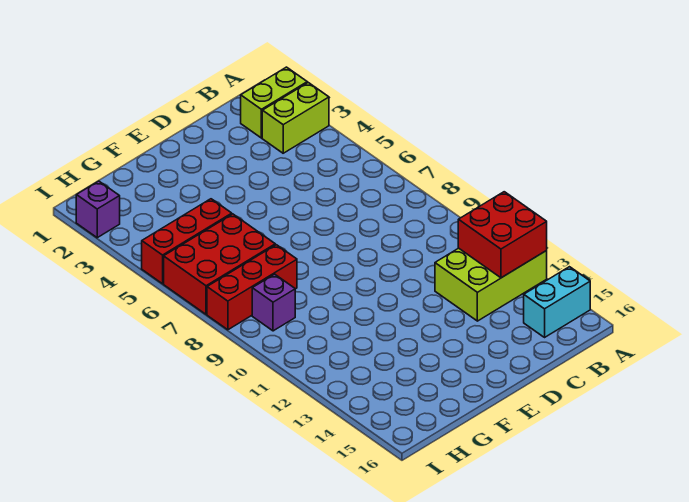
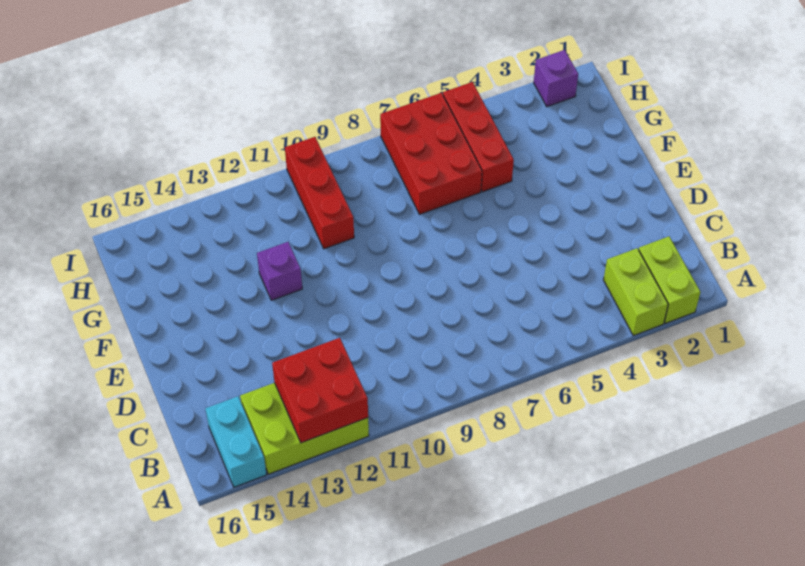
lime 2x3 brick [435,248,547,321] -> lime 2x3 brick turned to [240,383,369,474]
red 1x3 brick [207,245,297,330] -> red 1x3 brick moved to [285,137,354,249]
purple 1x1 brick [252,274,295,331] -> purple 1x1 brick moved to [257,242,302,300]

